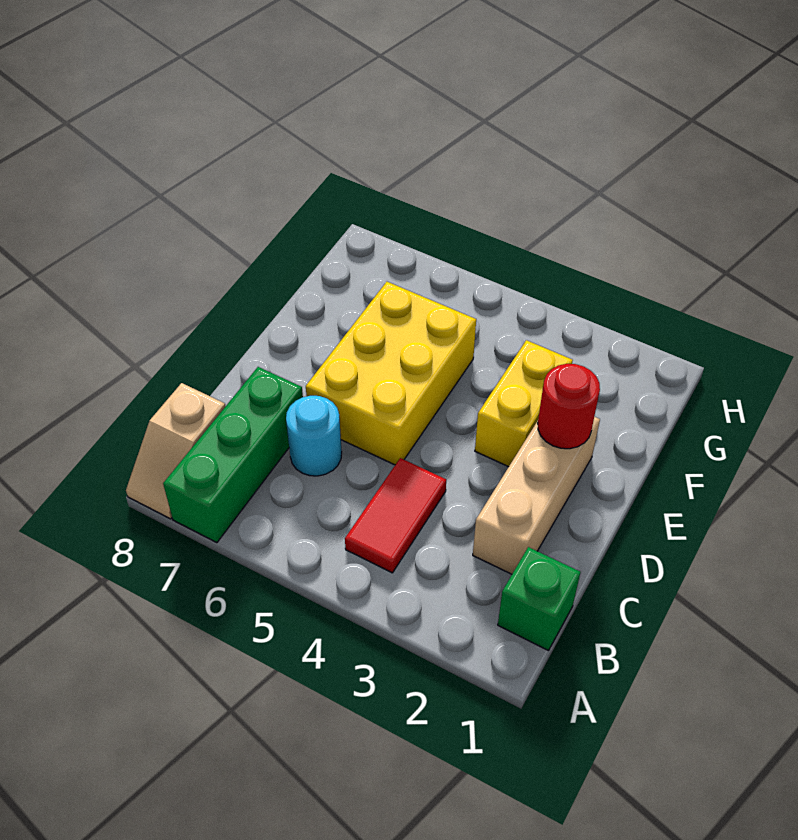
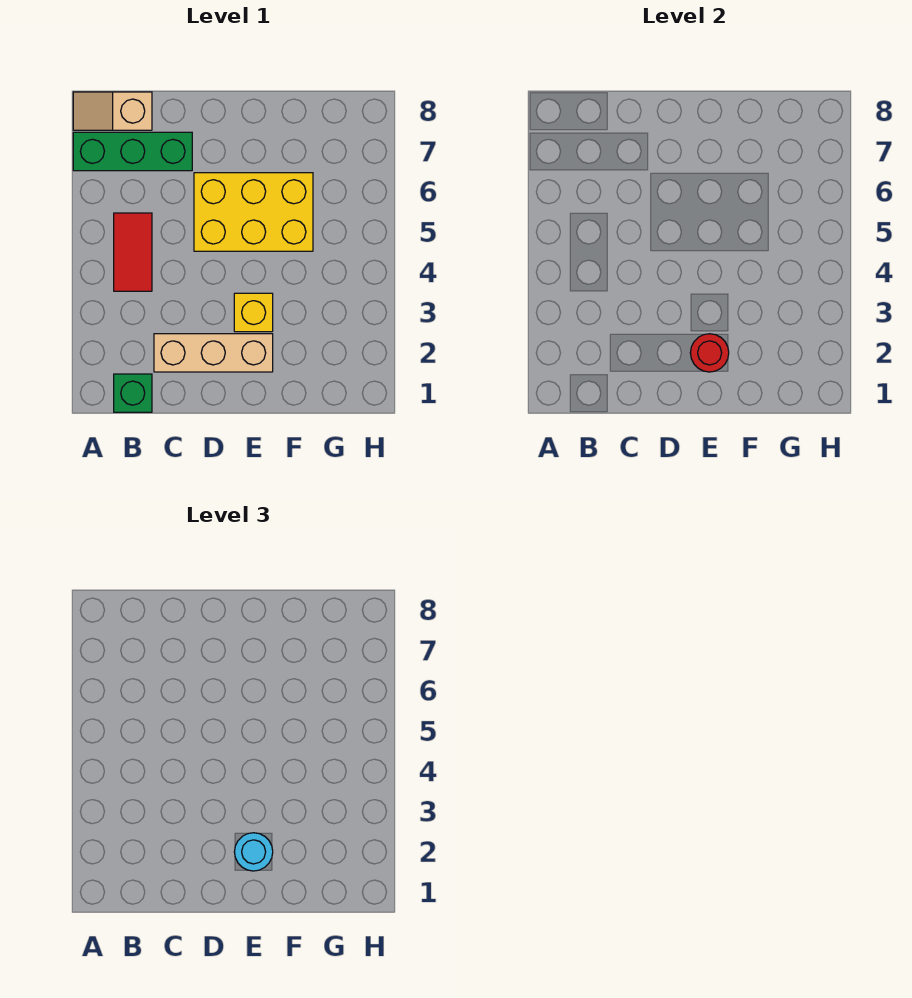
red 1x2 tile [345,458,446,573] -> red 1x2 tile turned to [114,213,152,291]
cyan 1x1 round brick [286,396,342,476] -> cyan 1x1 round brick moved to [234,833,273,871]
yellow 1x2 brick [475,340,573,467] -> yellow 1x1 brick [234,293,273,332]

